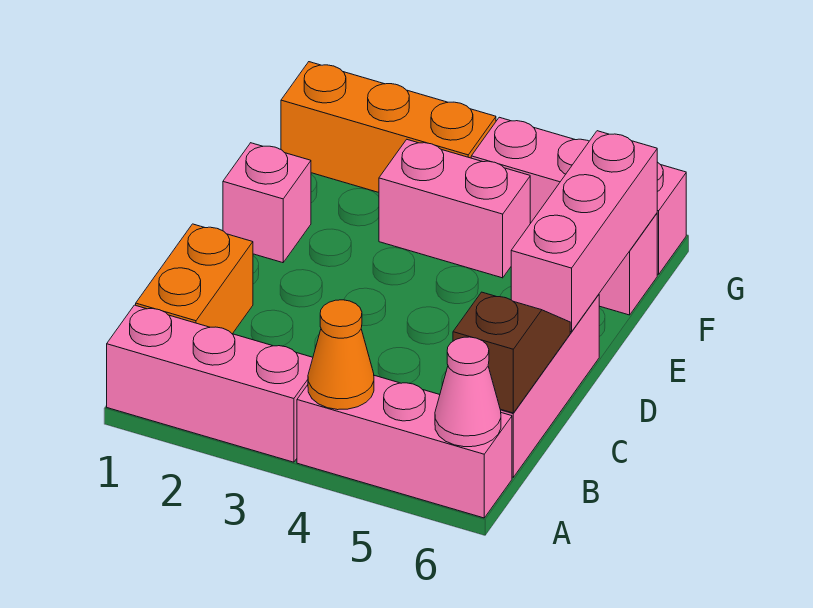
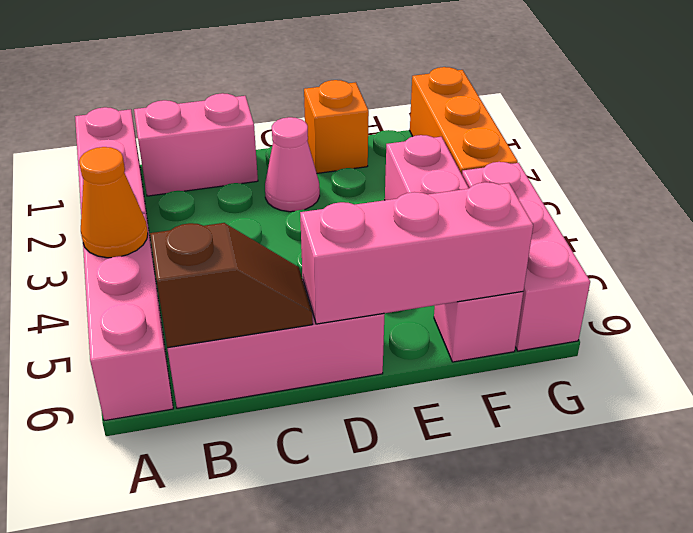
pink 1x1 cone [435,337,501,447] -> pink 1x1 cone moved to [265,117,320,212]
orange 1x2 brick [136,224,253,334] -> pink 1x2 brick [134,93,258,196]
pink 1x1 brick [223,143,311,263] -> orange 1x1 brick [304,80,369,173]

